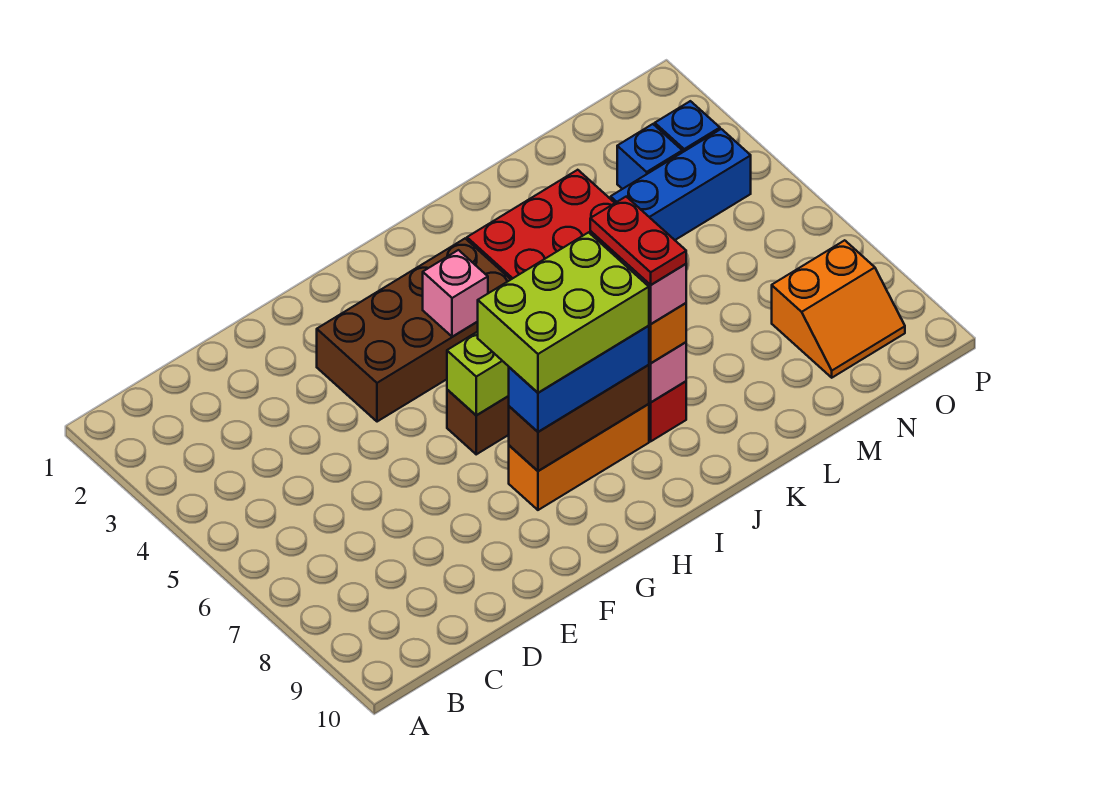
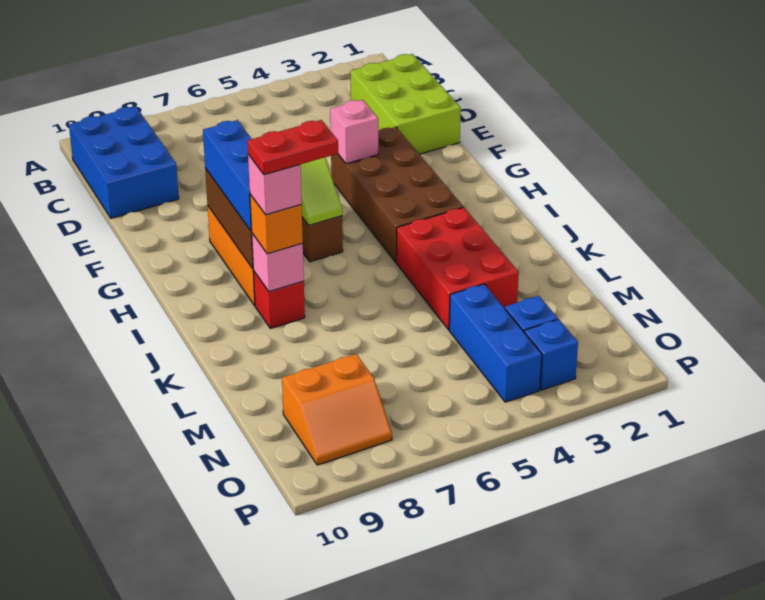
none -> blue 2x3 brick [69,106,179,218]
lime 2x3 brick [478,232,649,393] -> lime 2x3 brick moved to [350,54,461,154]
pink 1x1 brick [423,250,488,337] -> pink 1x1 brick moved to [330,100,378,164]
orange 2x2 slope [772,240,905,378] -> orange 2x2 slope turned to [282,354,392,465]

